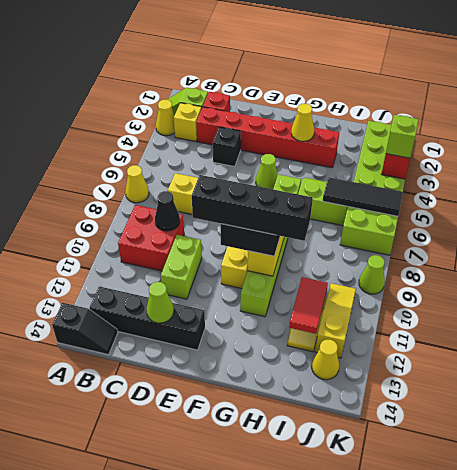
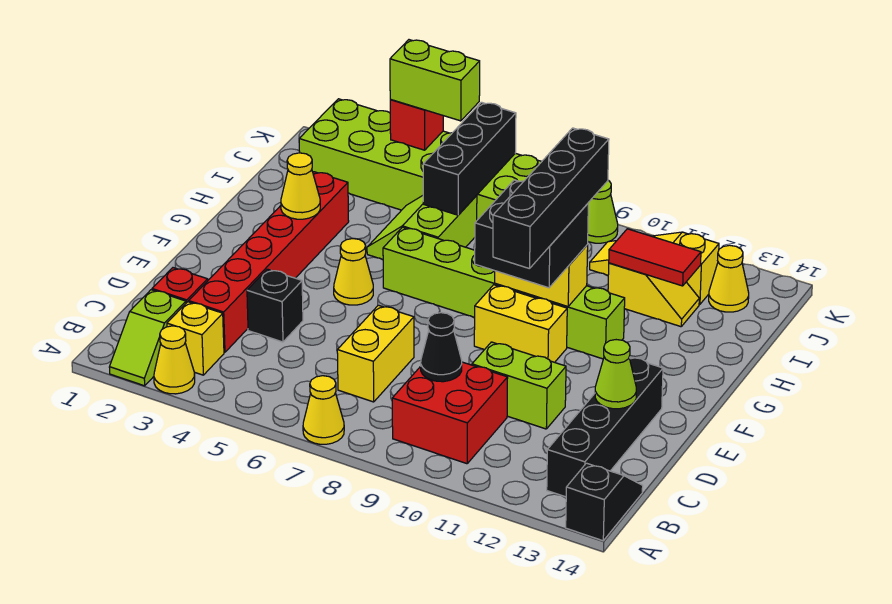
lime 1x1 cone [256,154,278,189] -> yellow 1x1 cone [334,239,373,305]
black 1x3 tile [323,177,403,216] -> black 1x3 brick [423,102,516,215]
lime 1x1 brick [386,115,419,158] -> lime 1x2 brick [390,40,480,121]

